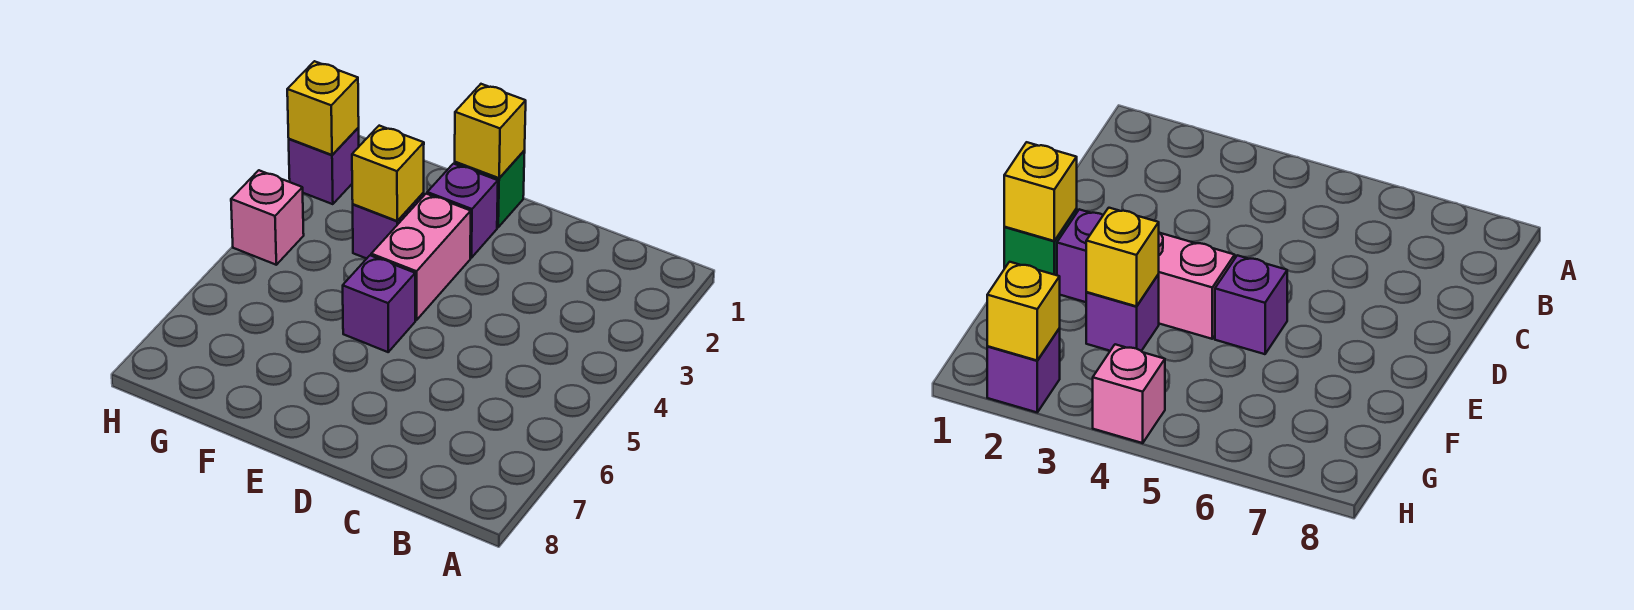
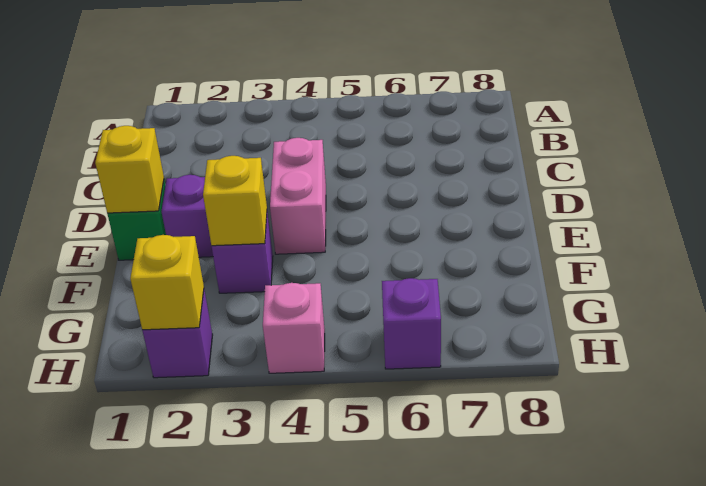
pink 1x2 brick [371,194,471,320] -> pink 1x2 brick turned to [270,138,326,254]
purple 1x1 brick [343,255,415,352] -> purple 1x1 brick moved to [382,278,441,369]

